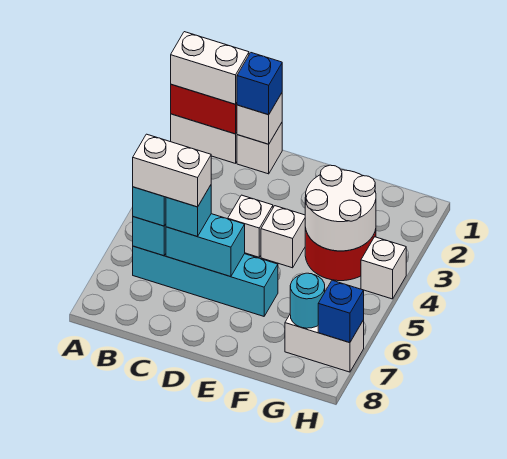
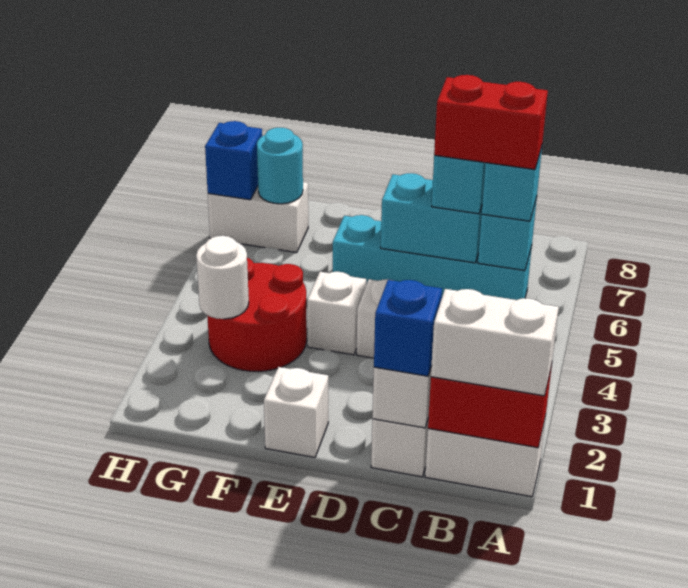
white 1x2 brick [133,134,211,207] -> red 1x2 brick [434,75,548,169]
white 2x2 round brick [305,165,376,251] -> white 1x1 round brick [196,236,249,319]
white 1x1 brick [361,237,406,299] -> white 1x1 brick moved to [264,367,328,457]

